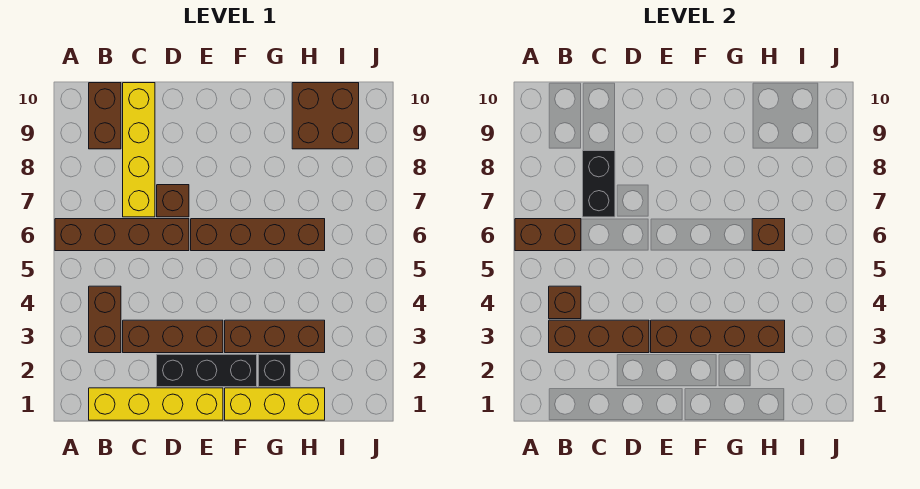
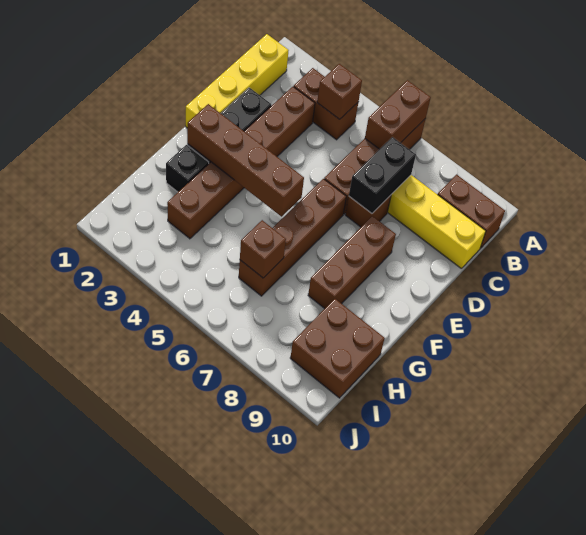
brown 1x3 brick [549,320,649,353] -> brown 1x3 brick moved to [308,216,396,309]
black 1x2 brick [583,151,615,217] -> black 1x2 brick turned to [349,137,416,213]
brown 1x4 brick [651,320,785,353] -> brown 1x4 brick turned to [187,104,304,217]
yellow 1x3 brick [225,388,325,420] -> none

